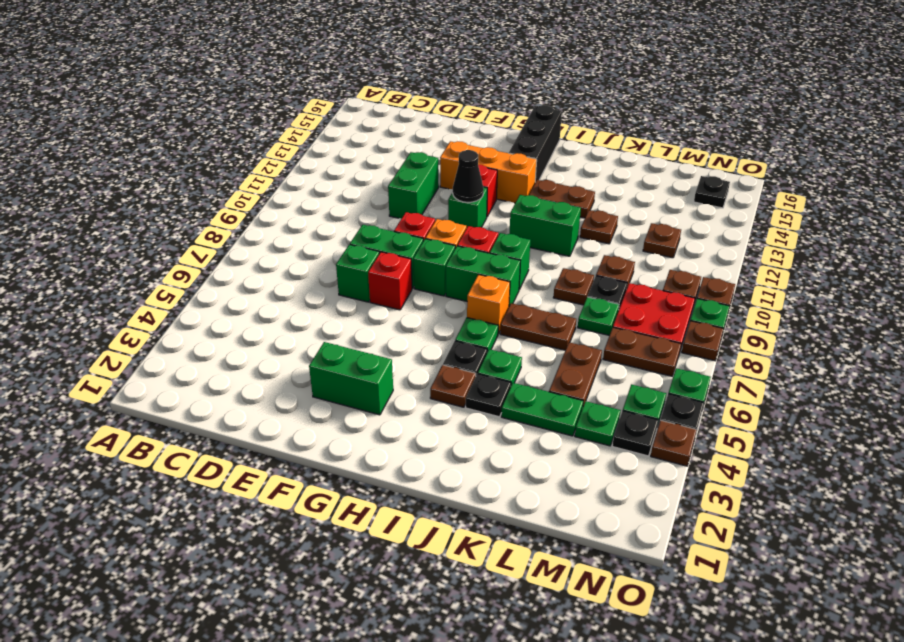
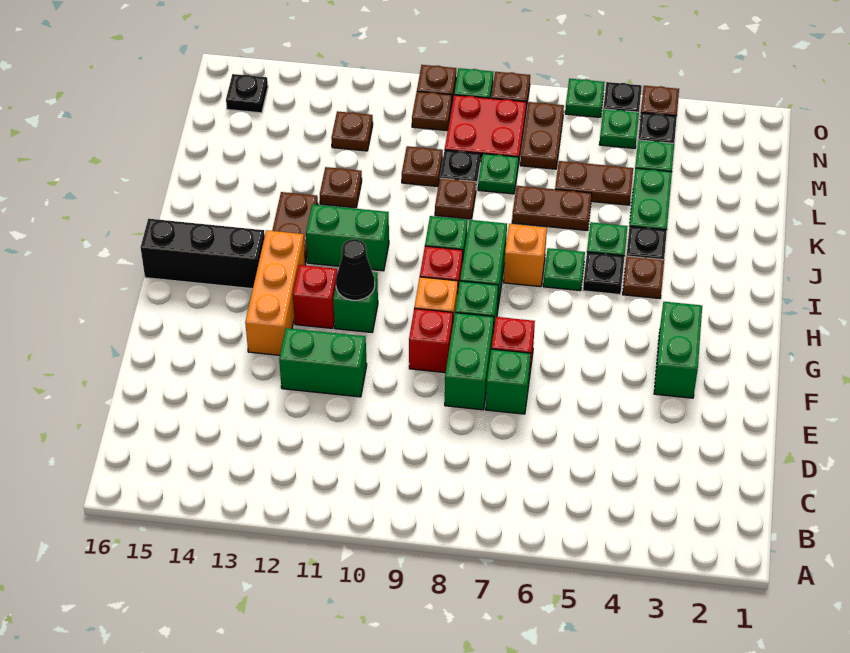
green 1x2 brick [509,195,581,256] -> green 1x2 brick turned to [306,204,389,271]
brown 1x2 plate [500,303,576,350] -> brown 1x2 plate turned to [512,186,592,231]

